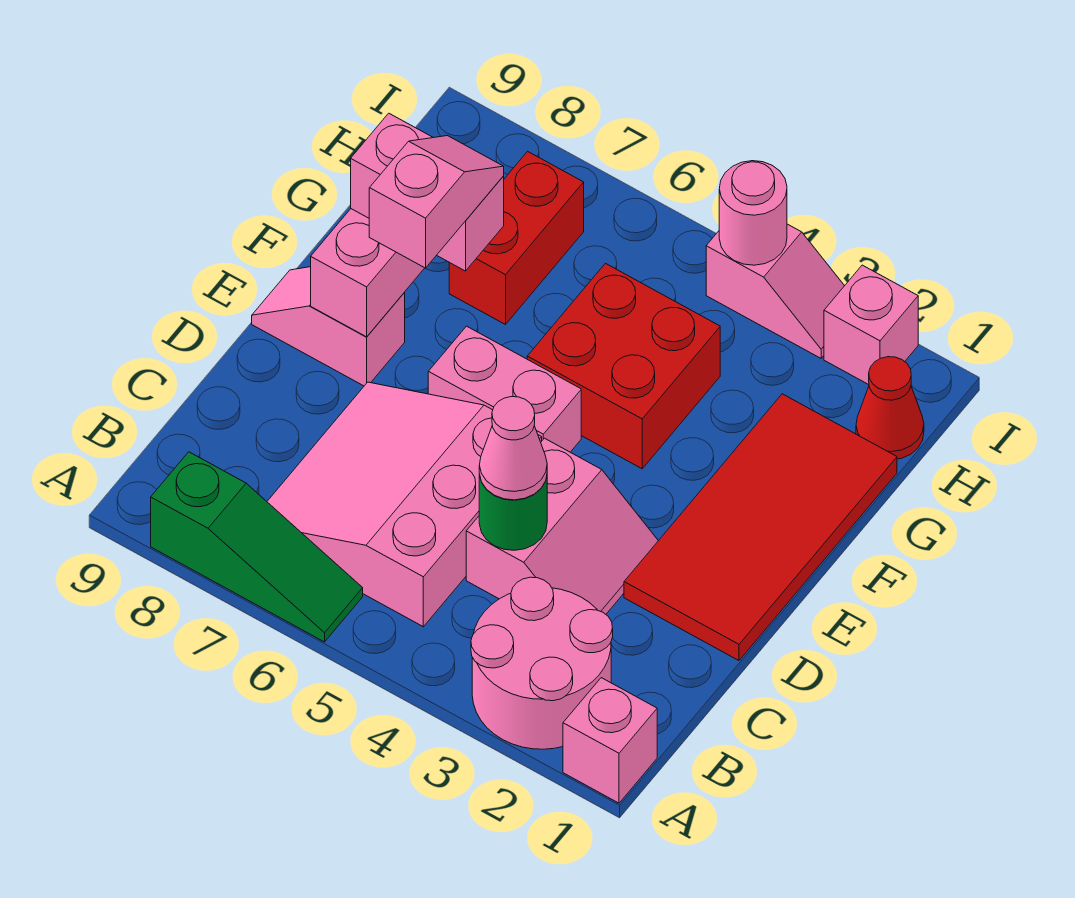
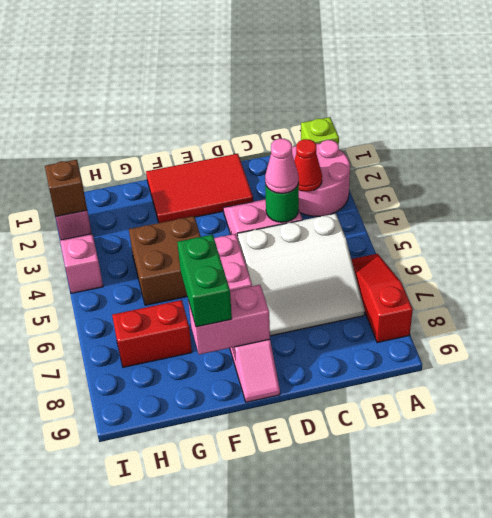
pink 1x1 brick [563,678,657,803] -> lime 1x1 brick [301,117,339,145]
green 1x3 slope [151,452,363,642] -> red 1x3 slope [351,254,413,343]
pink 3x3 slope [267,382,542,627] -> white 3x3 slope [237,214,365,336]
red 2x4 tile [624,394,897,661] -> red 2x3 tile [146,154,253,223]
pink 1x2 slope [369,136,504,268] -> none
red 2x2 brick [527,264,720,469] -> brown 2x2 brick [129,216,201,305]
pink 1x2 brick [351,113,504,271] -> green 1x2 brick [177,235,232,327]
red 1x1 cone [856,357,924,459] -> red 1x1 cone moved to [294,139,322,192]
none -> brown 1x1 brick [45,160,87,217]
pink 1x1 round brick [719,161,787,265] -> none

